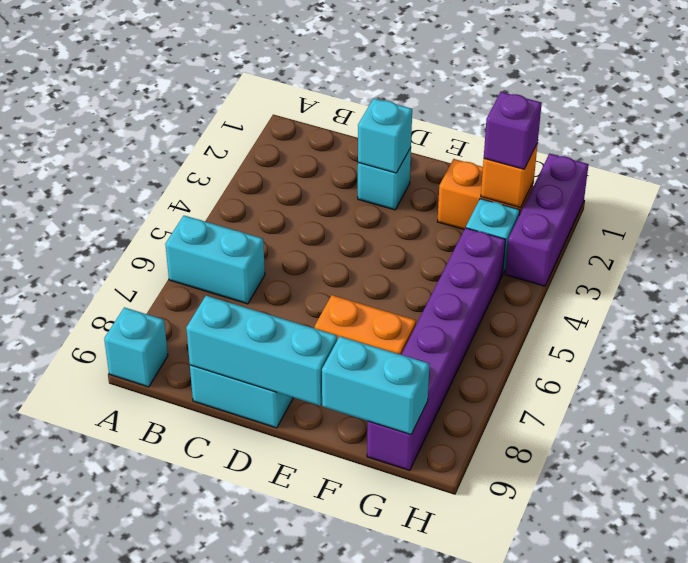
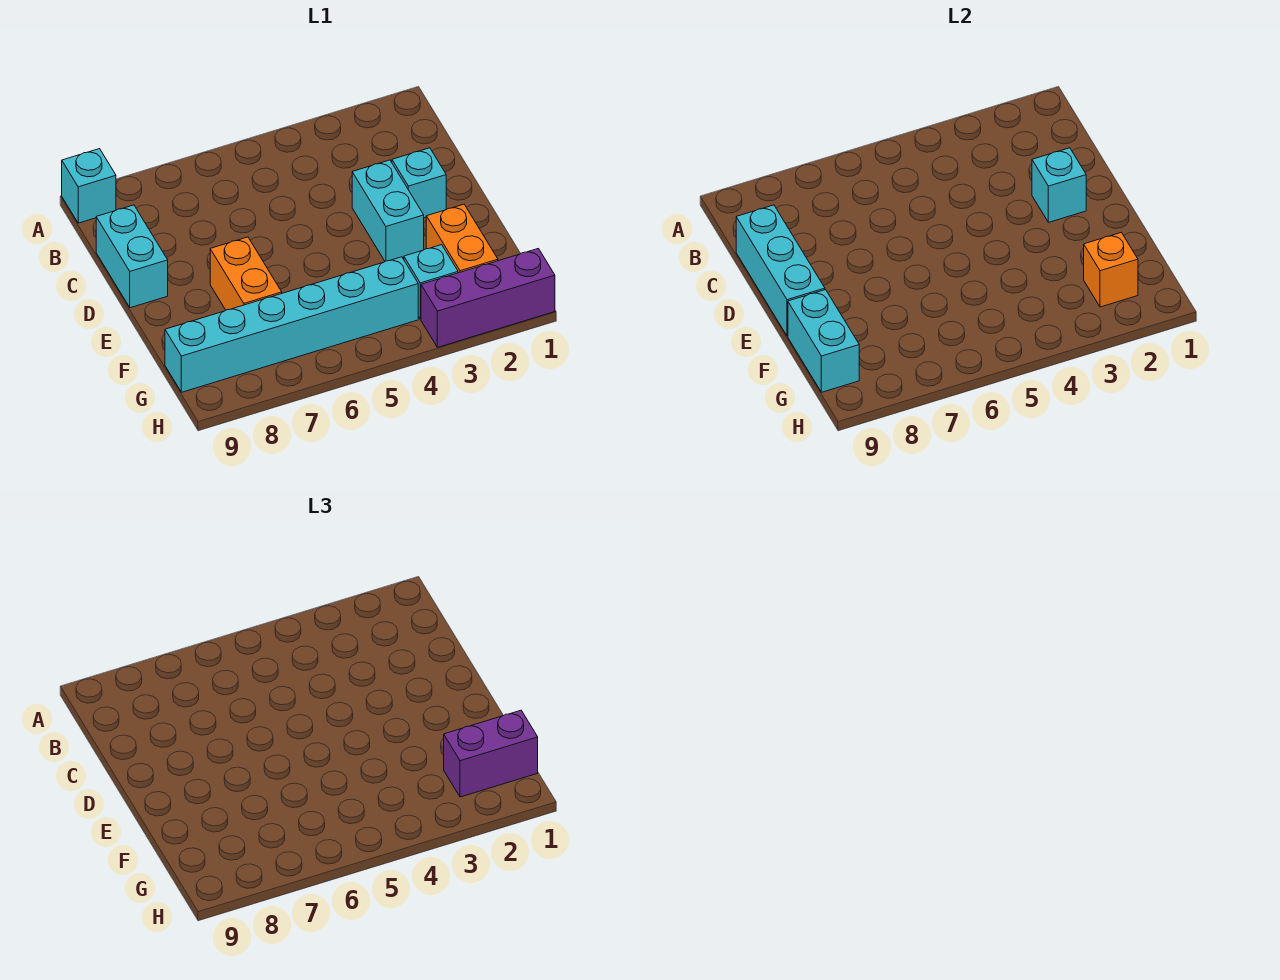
cyan 1x2 brick [165,216,265,304] -> cyan 1x2 brick moved to [352,160,424,261]
purple 1x1 brick [484,92,542,169] -> purple 1x2 brick [444,710,538,797]
purple 1x6 brick [367,228,506,471] -> cyan 1x6 brick [165,257,418,392]

